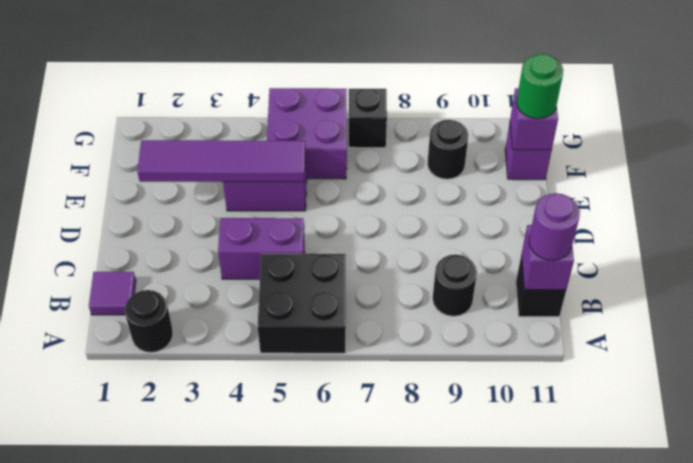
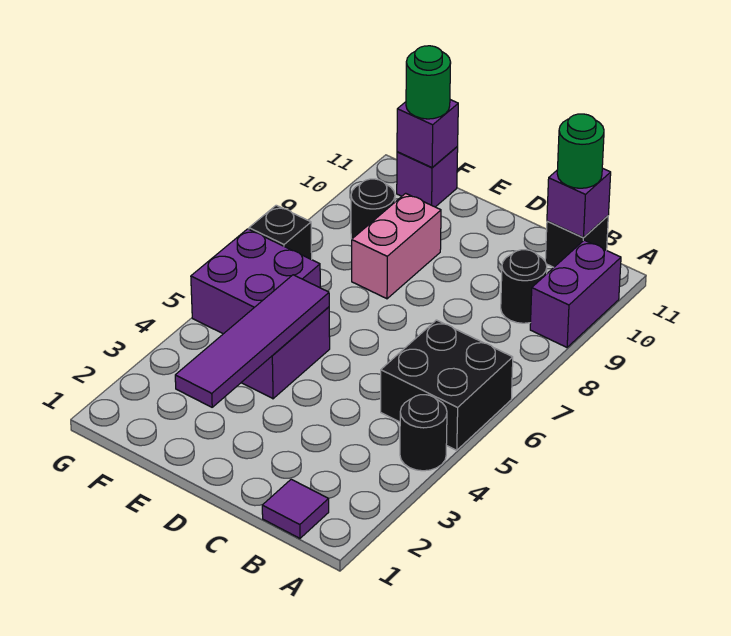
black 1x1 round brick [125,290,173,353] -> black 1x1 round brick moved to [400,395,447,471]
purple 1x1 round brick [529,193,580,261] -> green 1x1 round brick [557,114,604,188]
purple 1x2 brick [218,218,305,279] -> purple 1x2 brick moved to [530,240,621,347]
none -> pink 1x2 brick [352,193,441,299]

